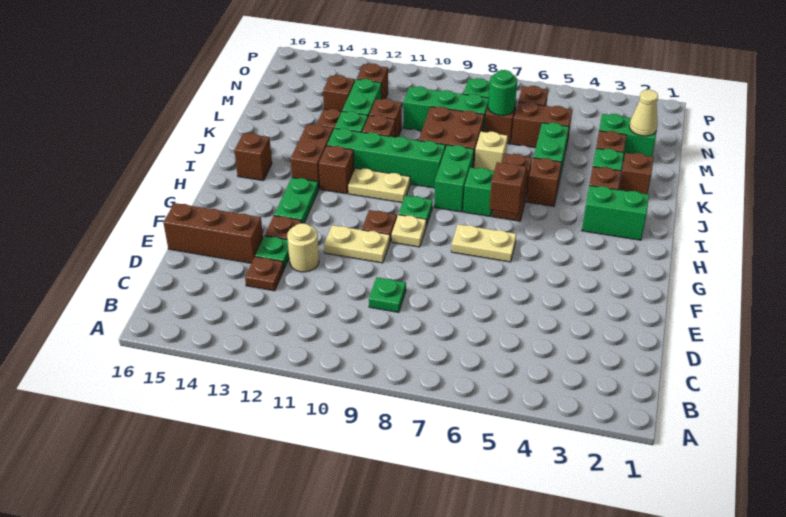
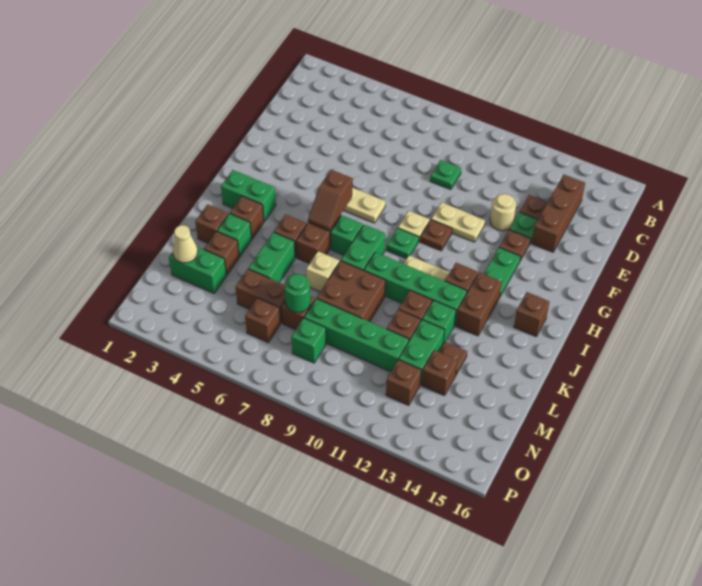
brown 1x3 brick [163,203,263,263] -> brown 1x3 brick turned to [532,175,585,252]
green 1x3 brick [403,86,489,132] -> green 1x4 brick [304,299,409,372]

